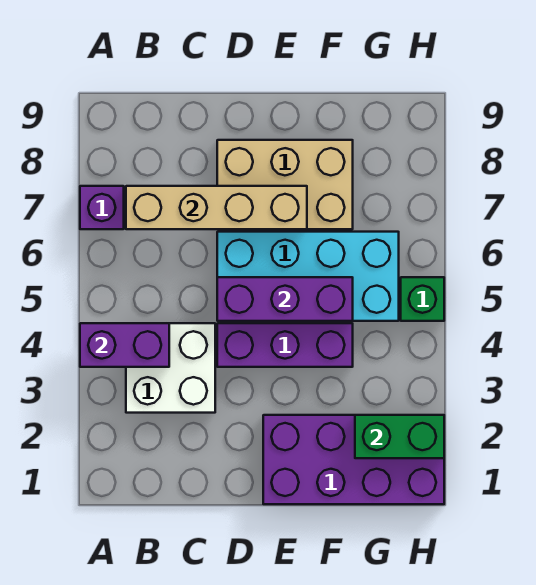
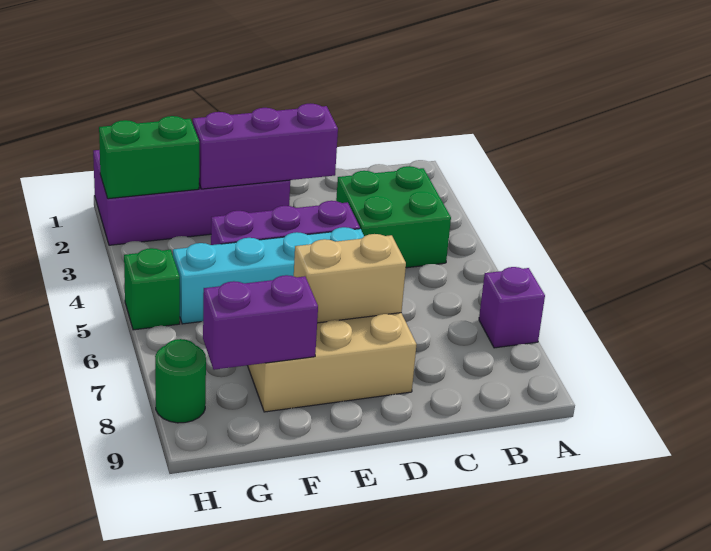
purple 1x2 brick [80,323,169,367] -> purple 1x2 brick moved to [203,275,318,370]
white 2x2 brick [126,323,215,413] -> green 2x2 brick [336,166,451,268]
tan 1x4 brick [126,186,307,229] -> tan 1x2 brick [294,234,406,323]
cyan 2x4 brick [217,232,399,321] -> cyan 1x4 brick [173,227,364,324]
purple 1x3 brick [217,277,353,321] -> purple 1x3 brick moved to [193,104,338,189]
none -> green 1x1 round brick [155,339,206,423]

